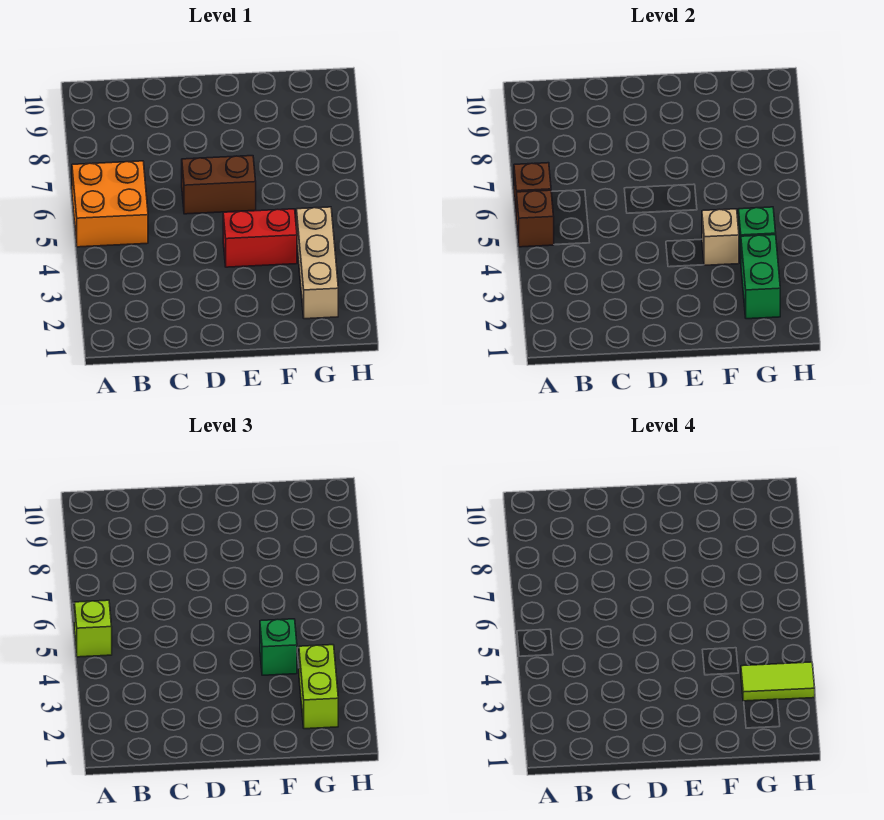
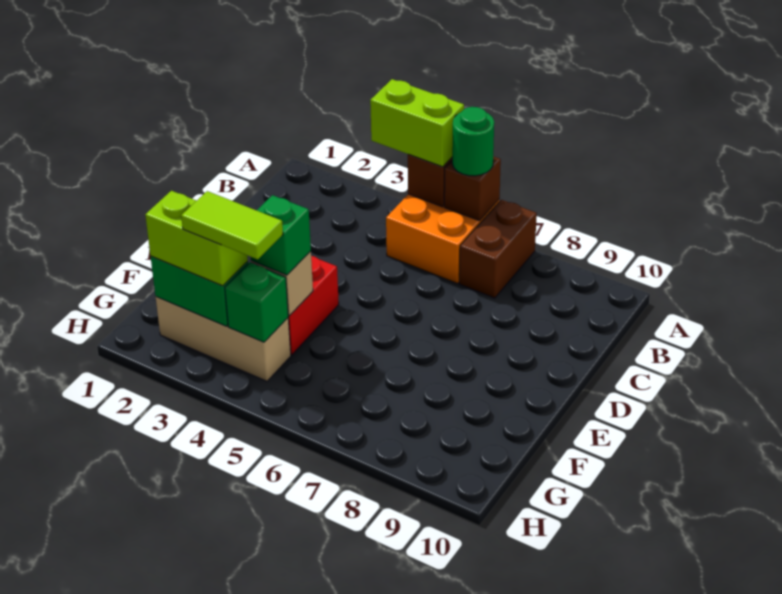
lime 1x1 brick [74,600,112,657] -> lime 1x2 brick [370,79,464,167]
none -> green 1x1 round brick [452,107,494,176]
brown 1x2 brick [182,156,256,214] -> brown 1x2 brick moved to [459,200,537,298]
lime 1x2 tile [741,662,815,701] -> lime 1x2 tile turned to [181,191,283,259]

